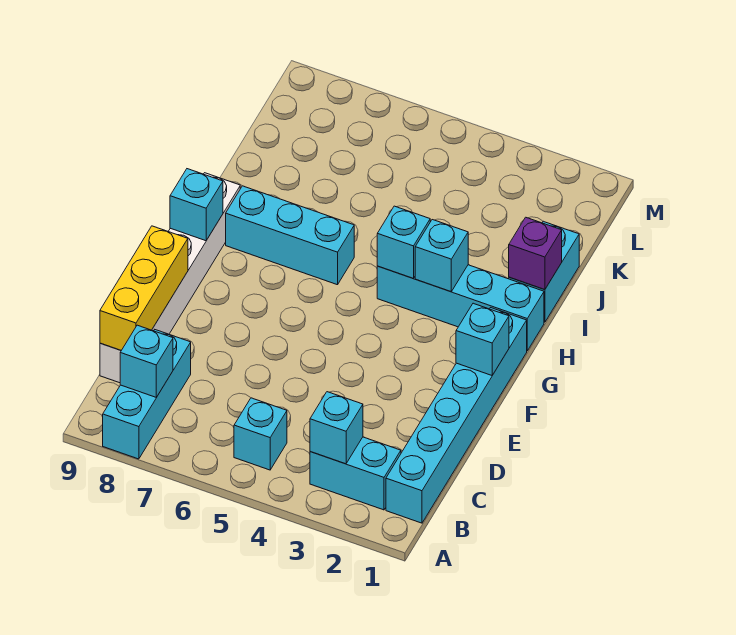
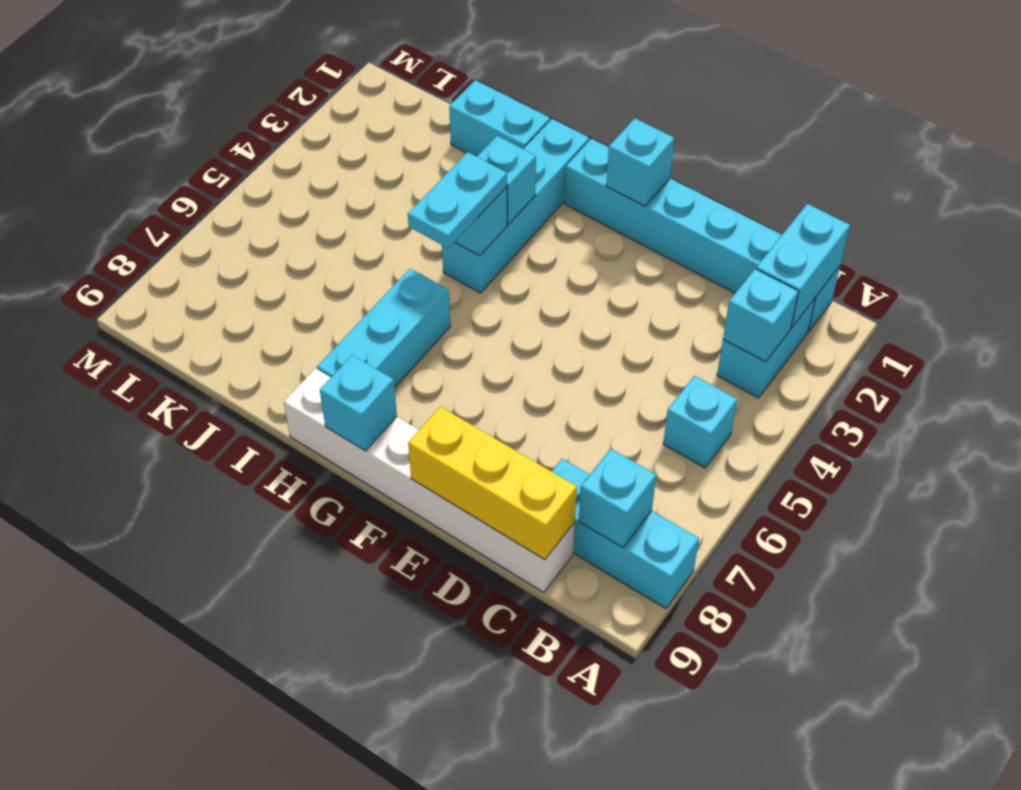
none -> cyan 1x2 brick [756,204,850,328]
none -> cyan 1x2 plate [408,152,507,248]
purple 1x1 brick [509,217,562,290] -> none

